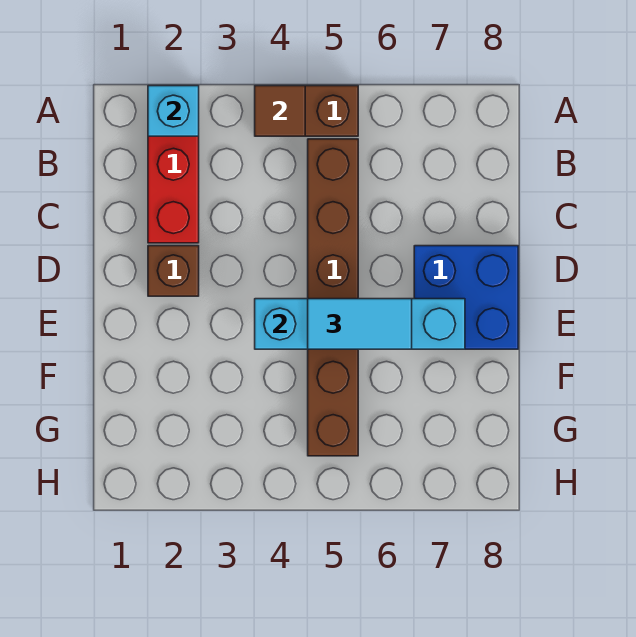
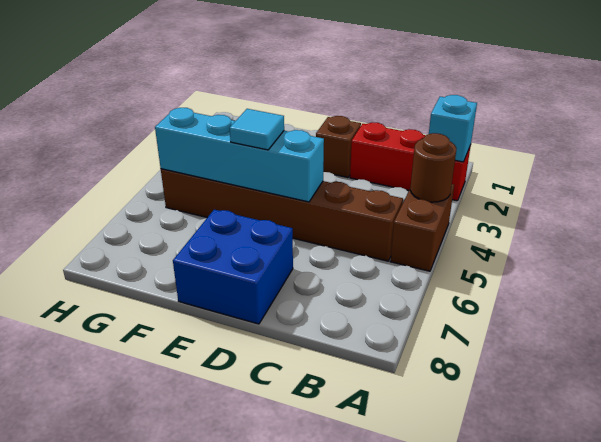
brown 1x1 tile [255,86,305,136] -> brown 1x1 round brick [410,133,456,202]
cyan 1x4 brick [255,299,465,349] -> cyan 1x4 brick turned to [155,108,324,202]
cyan 1x2 tile [308,299,412,349] -> cyan 1x1 tile [230,109,284,150]

